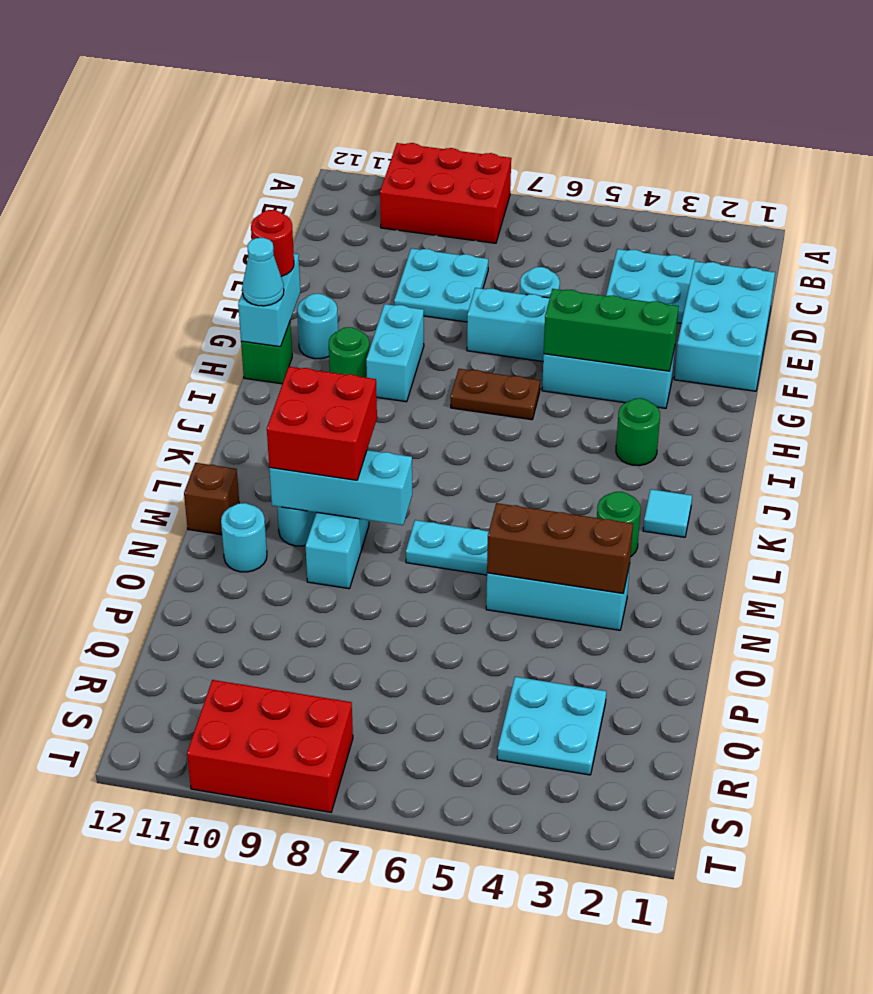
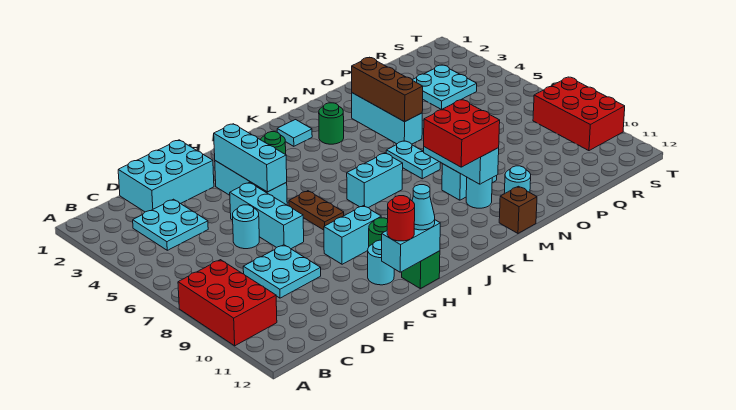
green 1x3 brick [544,289,679,371] -> cyan 1x3 brick [214,124,287,192]
none -> cyan 1x2 brick [347,153,403,208]

